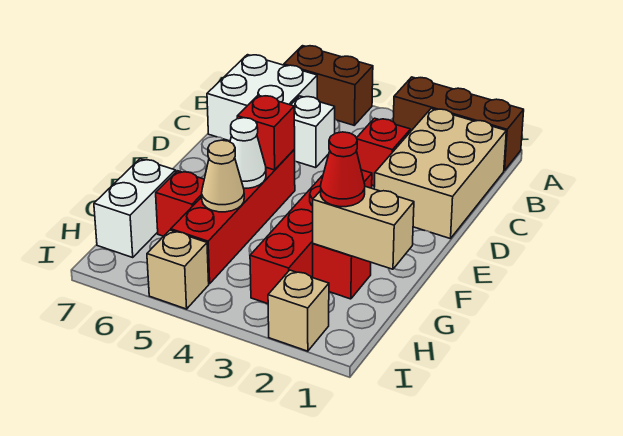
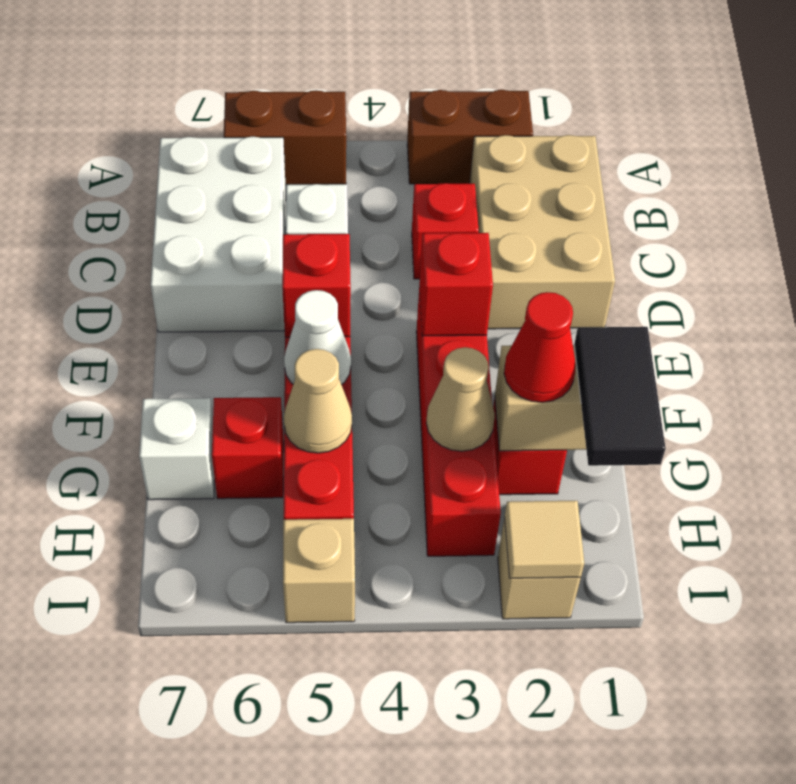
brown 1x3 brick [393,77,524,171] -> brown 1x2 brick [407,90,533,184]
white 2x2 brick [207,55,317,141] -> white 2x3 brick [151,137,286,332]
none -> red 1x1 brick [419,233,493,336]
none -> black 1x2 tile [574,327,666,466]
none -> tan 1x1 cone [426,347,495,451]
white 1x2 brick [94,159,176,257] -> white 1x1 brick [139,398,215,500]
none -> tan 1x1 tile [505,501,584,578]

